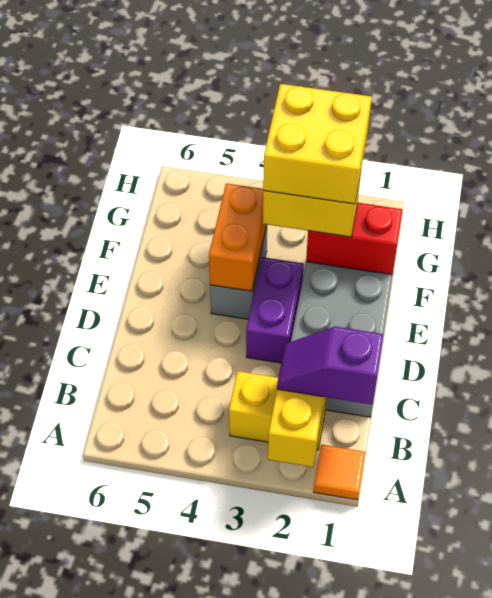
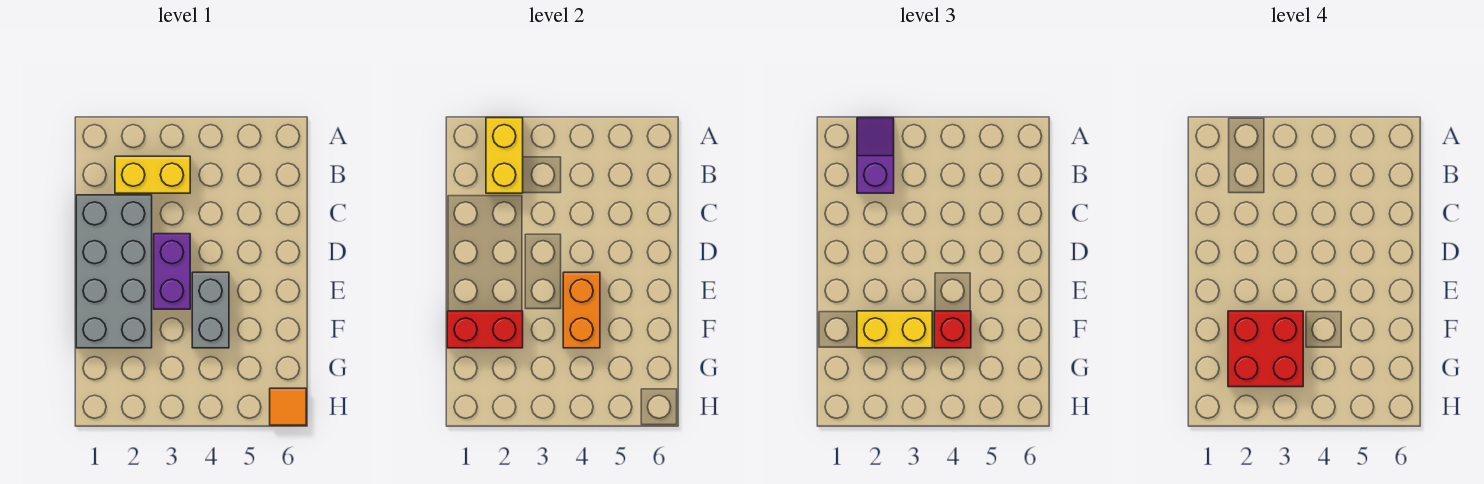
orange 1x1 tile [314,445,365,500] -> orange 1x1 tile moved to [270,388,306,425]
purple 1x2 slope [277,327,384,405] -> purple 1x2 slope turned to [857,118,894,193]
yellow 2x2 brick [263,84,372,204] -> red 2x2 brick [1228,311,1303,387]
none -> red 1x1 brick [934,311,971,348]

